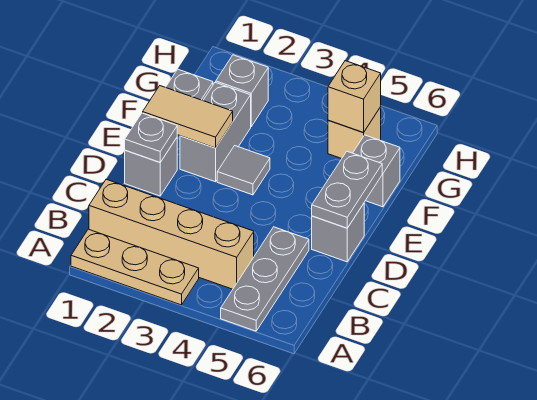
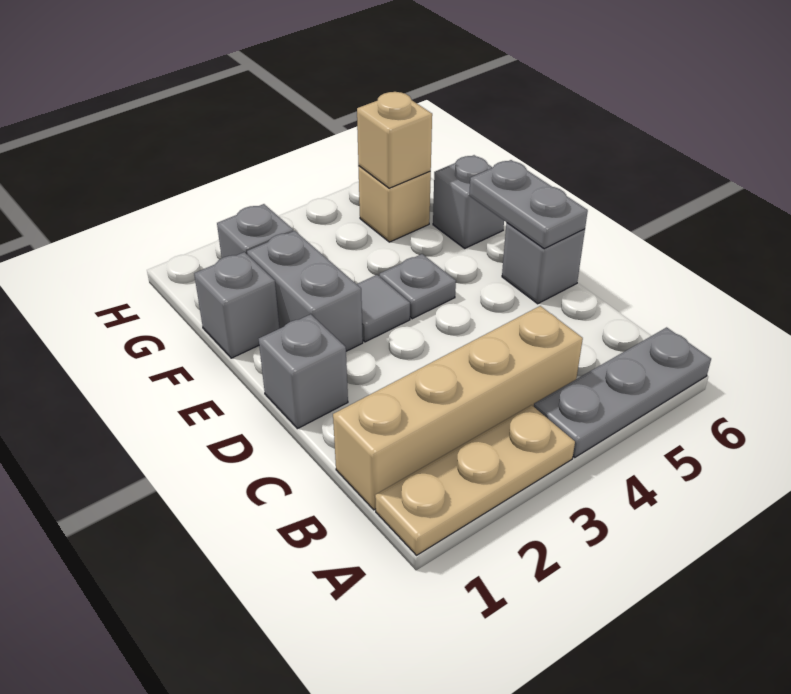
grey 1x3 plate [221,227,309,331] -> grey 1x3 plate turned to [534,327,711,457]
grey 1x1 plate [125,113,177,162] -> grey 1x1 plate moved to [379,254,456,319]
tan 1x2 tile [143,86,233,148] -> none

